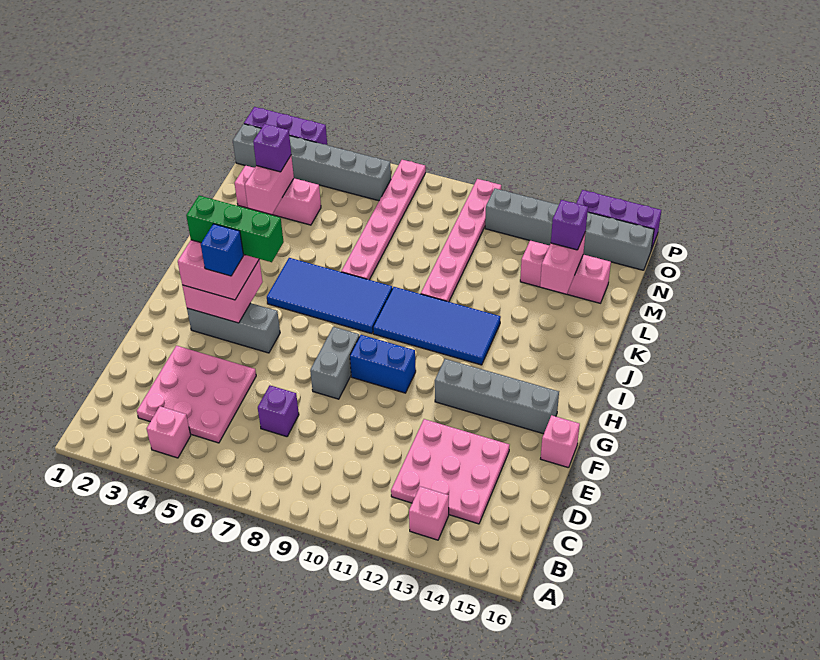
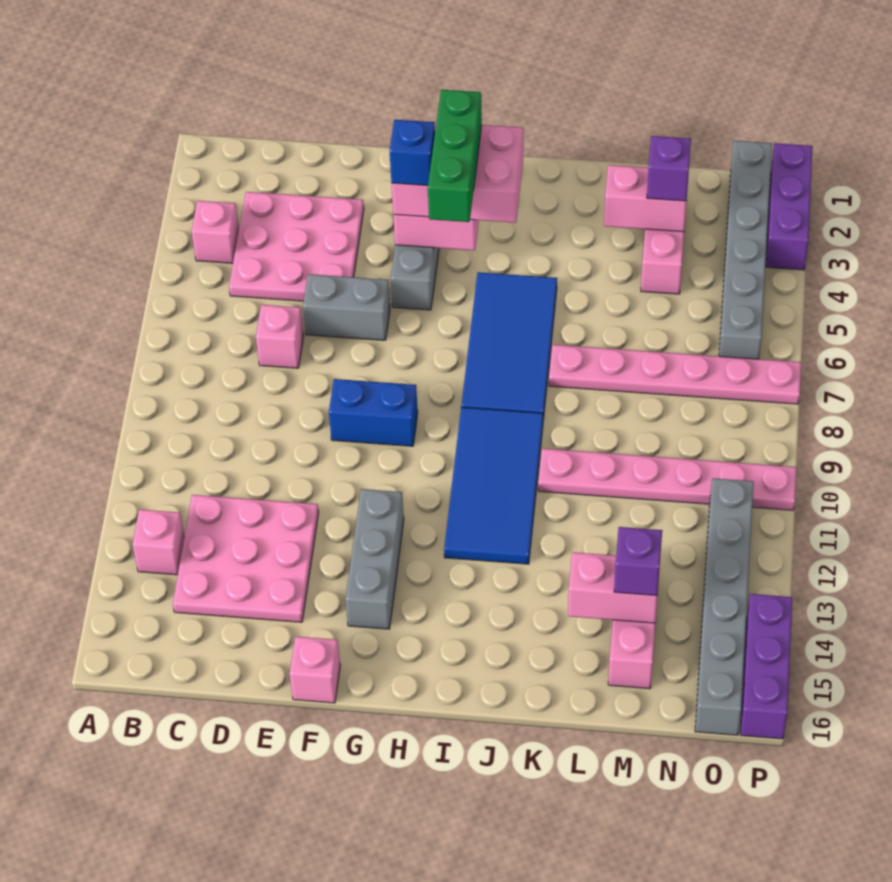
purple 1x1 brick [258,386,299,437] -> pink 1x1 brick [256,305,304,368]
grey 1x2 brick [310,327,359,399] -> grey 1x2 brick moved to [303,274,390,340]
blue 1x2 brick [350,335,416,393] -> blue 1x2 brick turned to [329,379,418,446]
grey 1x4 brick [435,359,559,434] -> grey 1x3 brick [345,489,404,629]

